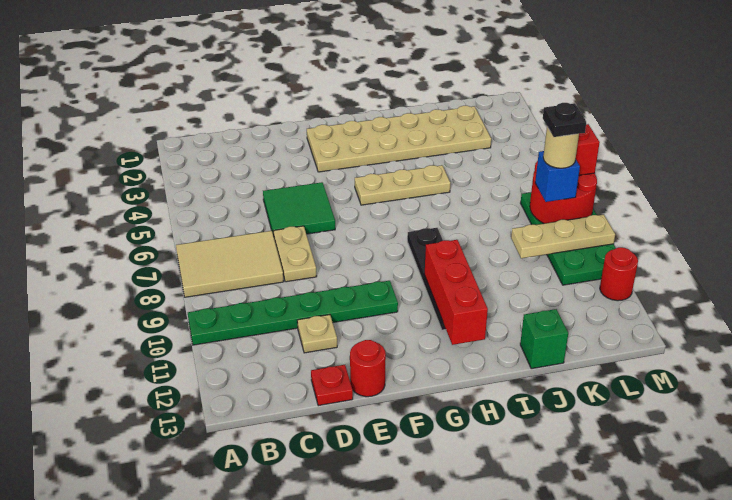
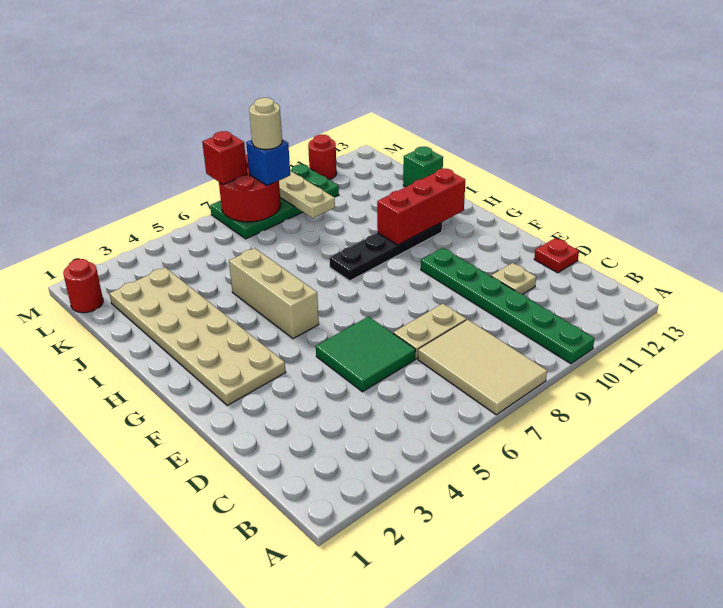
red 1x1 round brick [350,340,386,397] -> red 1x1 round brick moved to [63,259,103,313]
tan 1x3 plate [355,165,450,205] -> tan 1x3 brick [229,248,319,339]
black 1x1 plate [543,103,586,137] -> none

